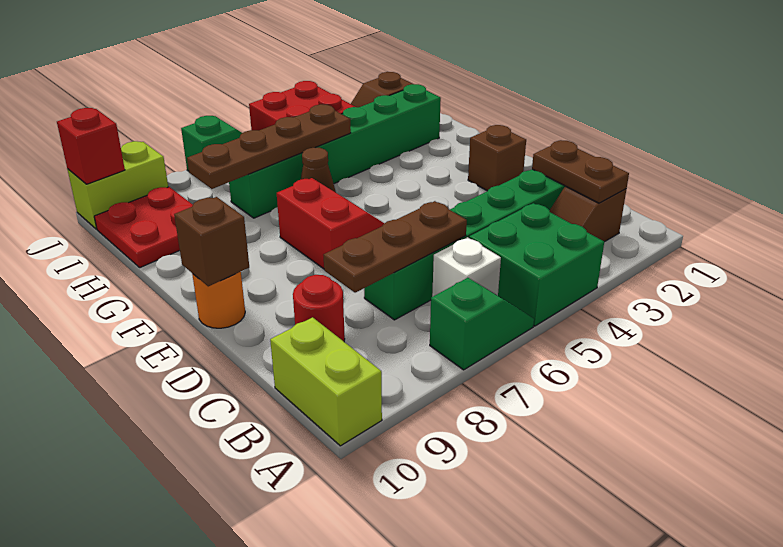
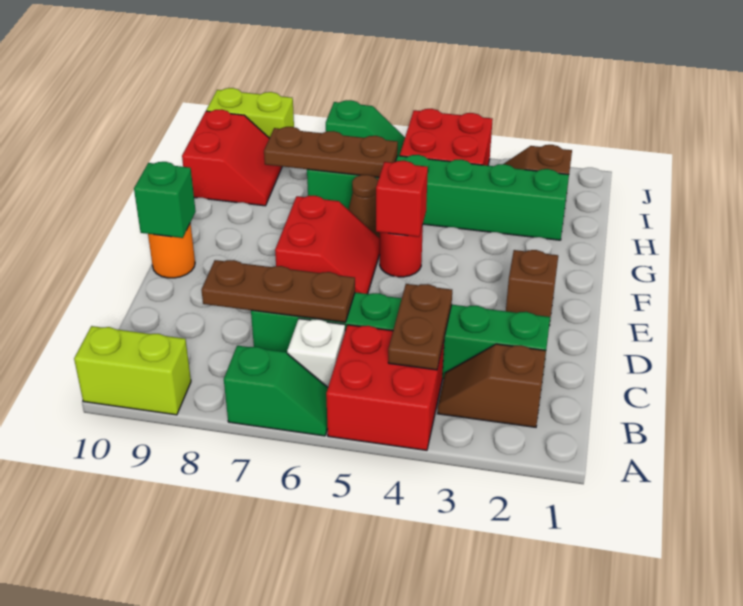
green 2x2 brick [469,203,604,326] -> red 2x2 brick [326,325,444,450]
lime 1x2 brick [270,317,382,446] -> lime 1x2 brick turned to [74,326,191,415]
brown 1x2 plate [532,140,629,203] -> brown 1x2 plate moved to [388,284,452,370]
red 1x1 round brick [293,275,345,341] -> red 1x1 round brick moved to [380,225,423,277]
brown 1x1 brick [174,197,249,286] -> green 1x1 brick [134,162,196,238]
brown 1x4 plate [187,104,351,189] -> brown 1x3 plate [264,127,398,177]
red 2x2 plate [94,187,193,267] -> red 2x2 slope [182,109,282,206]
red 1x1 brick [57,108,125,184] -> red 1x1 brick moved to [376,161,428,237]

